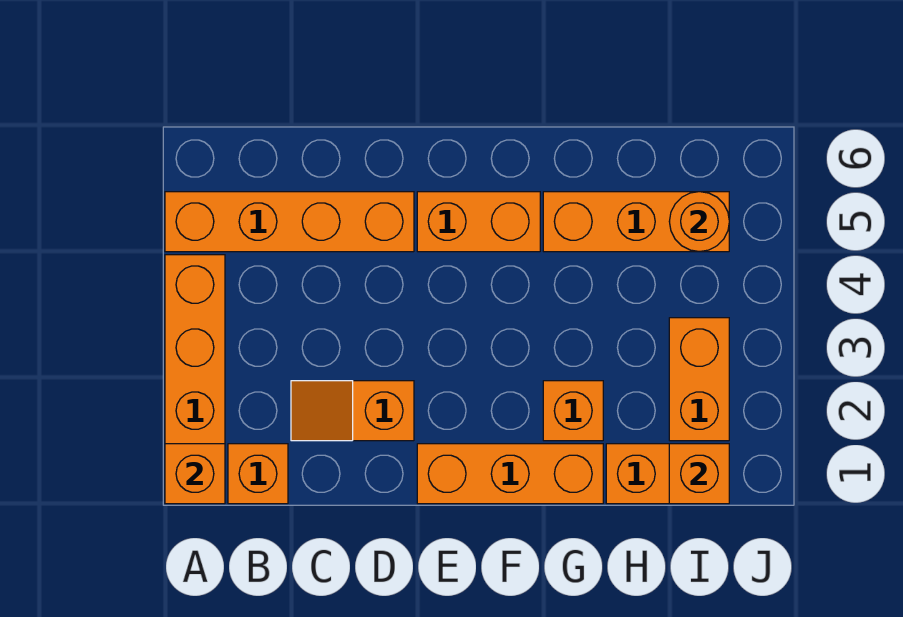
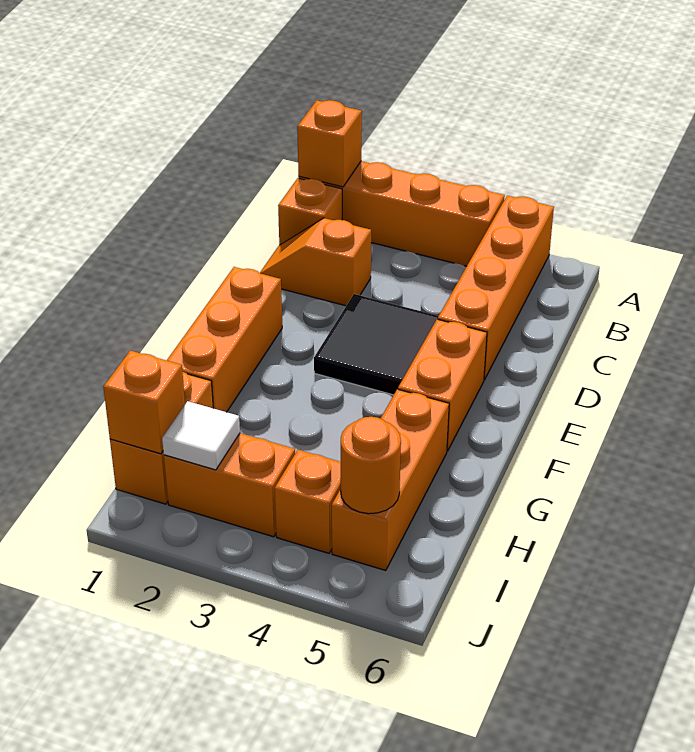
orange 1x2 slope [291,381,414,441] -> orange 1x2 slope turned to [260,218,371,306]
none -> black 2x2 tile [314,294,438,395]
orange 1x1 brick [543,381,603,441] -> orange 1x1 brick moved to [275,450,341,553]
none -> white 1x1 tile [162,401,240,470]

